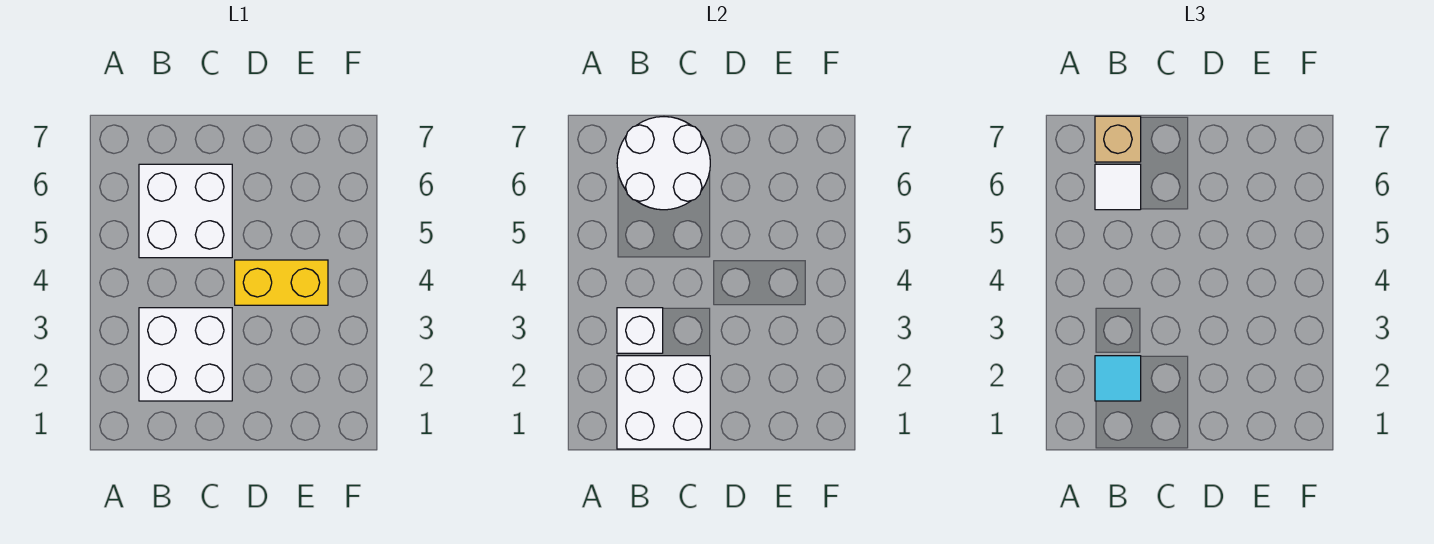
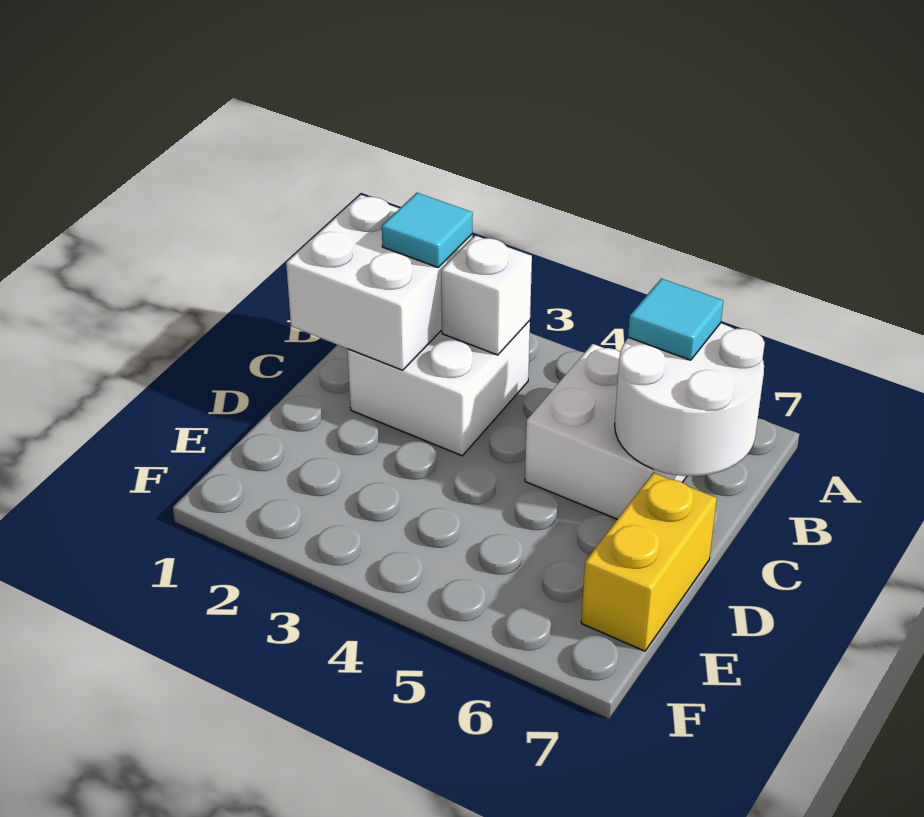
white 1x1 tile [1095,164,1141,210] -> cyan 1x1 tile [628,279,723,360]
tan 1x1 brick [1095,116,1141,162] -> none
yellow 1x2 brick [235,260,328,305] -> yellow 1x2 brick moved to [581,473,717,651]

